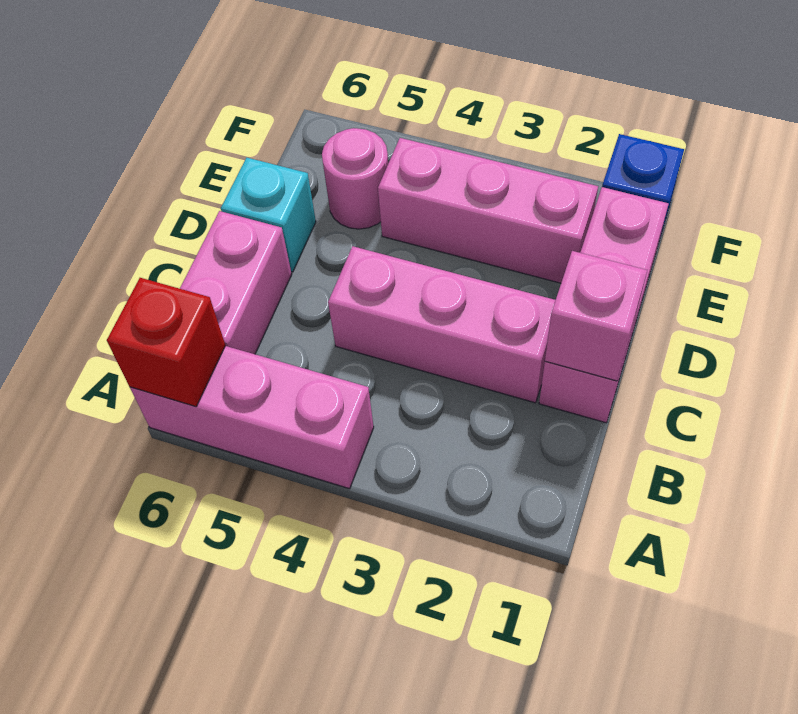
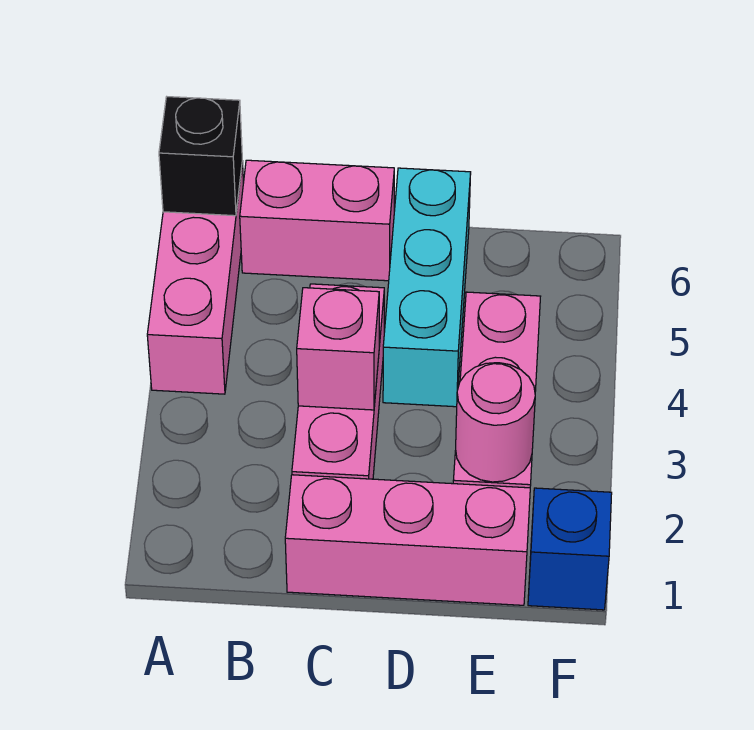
red 1x1 brick [107,278,225,406] -> black 1x1 brick [159,97,242,216]
pink 1x1 brick [545,251,647,381] -> pink 1x1 brick moved to [297,288,379,410]
cyan 1x1 brick [221,158,316,272] -> cyan 1x3 brick [383,168,471,407]
pink 1x1 round brick [322,128,388,229] -> pink 1x1 round brick moved to [456,363,535,482]

